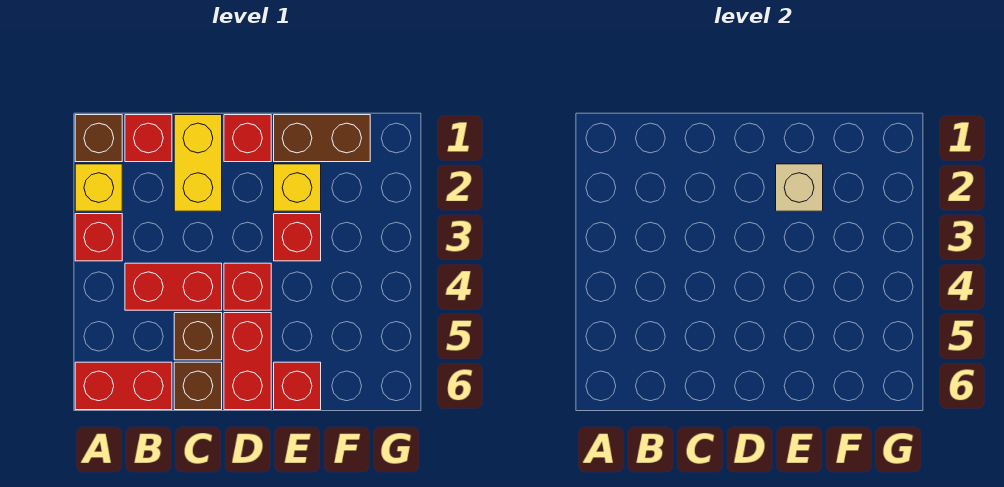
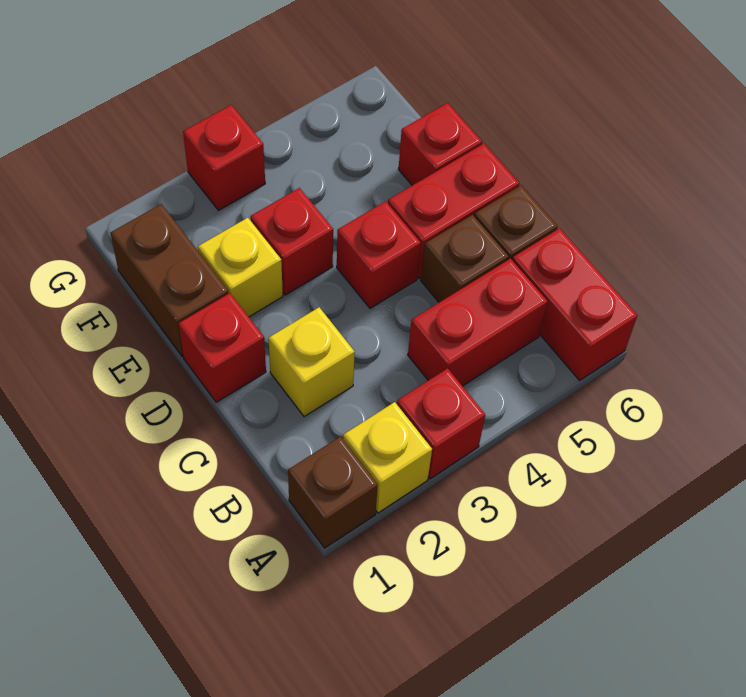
red 1x1 brick [125,115,172,162] -> red 1x1 brick moved to [183,105,265,211]
red 1x2 brick [125,263,222,310] -> red 1x2 brick turned to [408,258,548,386]
yellow 1x2 brick [174,115,222,211] -> yellow 1x1 brick [268,307,355,417]
tan 1x1 brick [776,164,823,211] -> none

